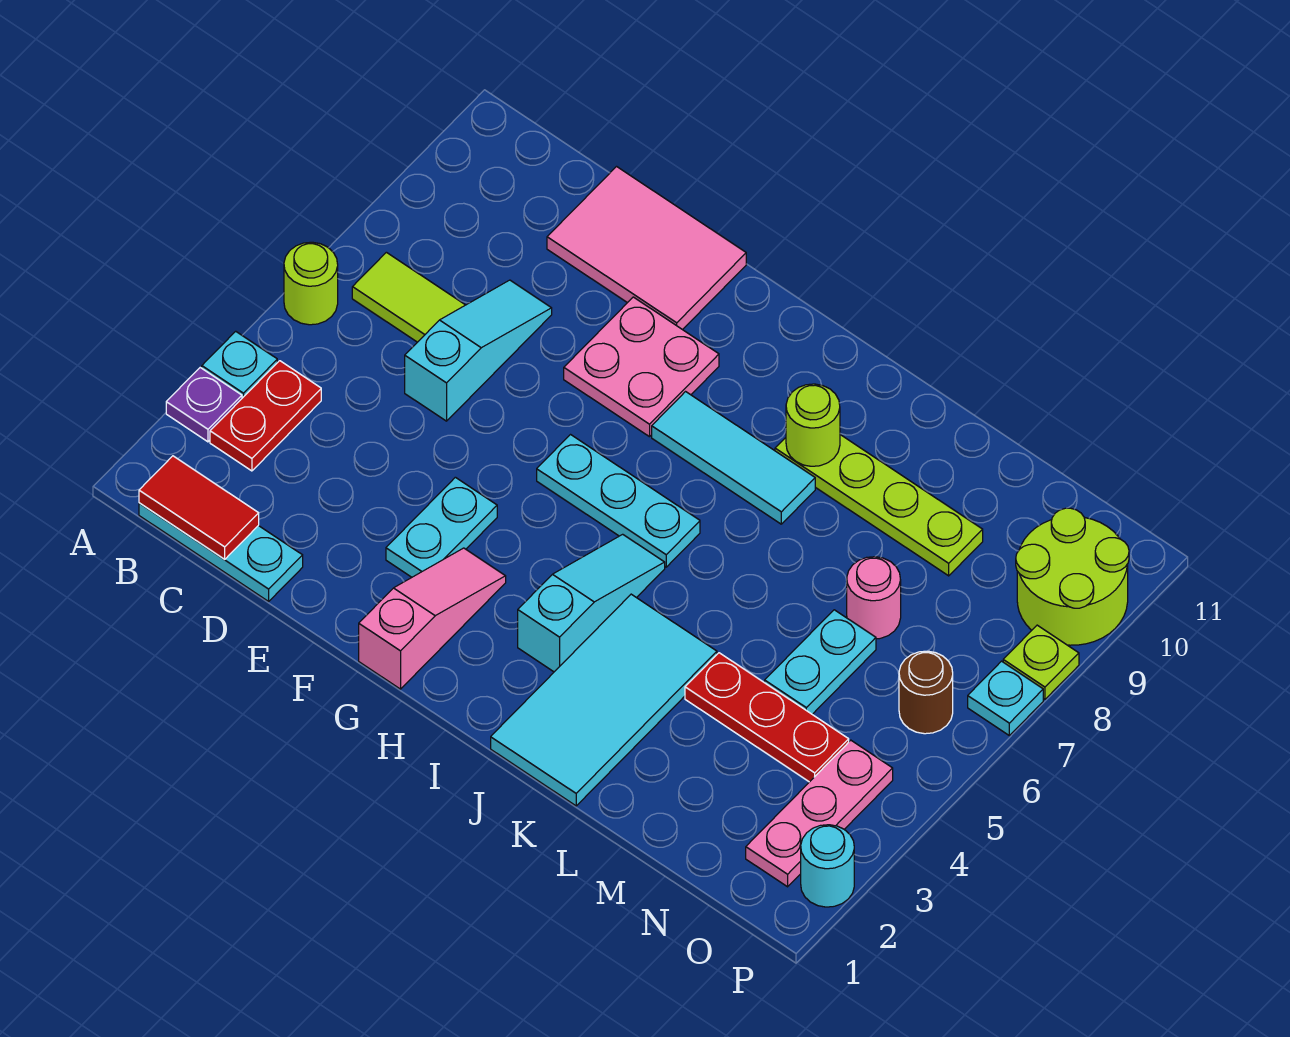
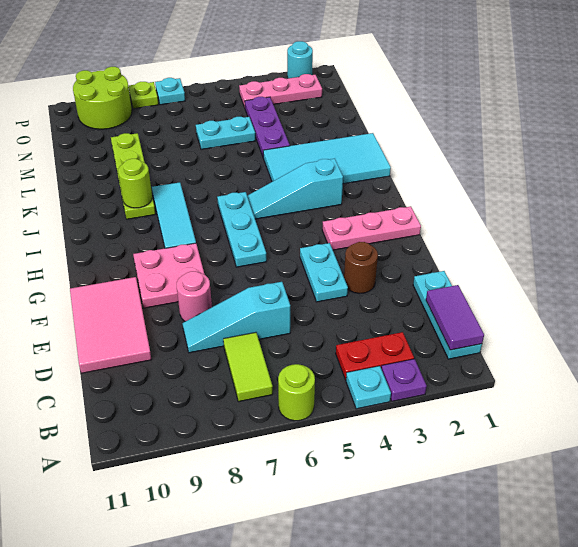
red 1x2 tile [139,456,259,559] -> purple 1x2 tile [426,285,484,350]
cyan 1x2 plate [386,477,497,577] -> cyan 1x2 plate turned to [300,243,348,302]
pink 1x3 slope [359,548,506,689] -> pink 1x3 plate [322,206,421,250]
red 1x3 plate [685,653,849,782] -> purple 1x3 plate [245,97,290,156]
pink 1x1 round brick [847,557,901,639] -> pink 1x1 round brick moved to [177,271,212,321]
brown 1x1 round brick [899,651,953,734] -> brown 1x1 round brick moved to [344,242,378,294]

